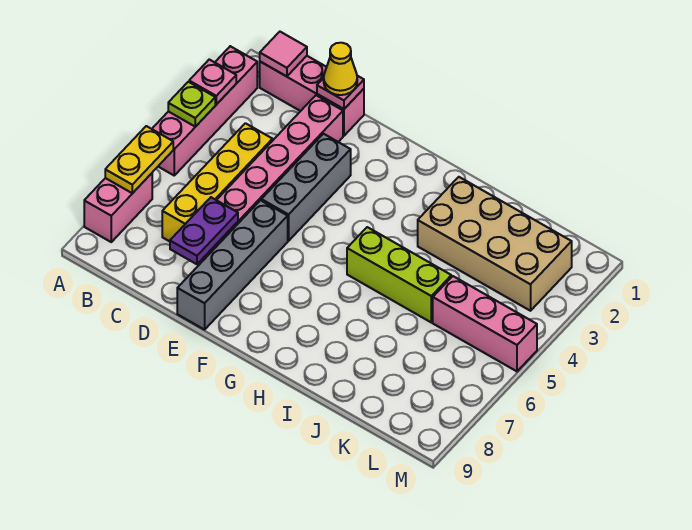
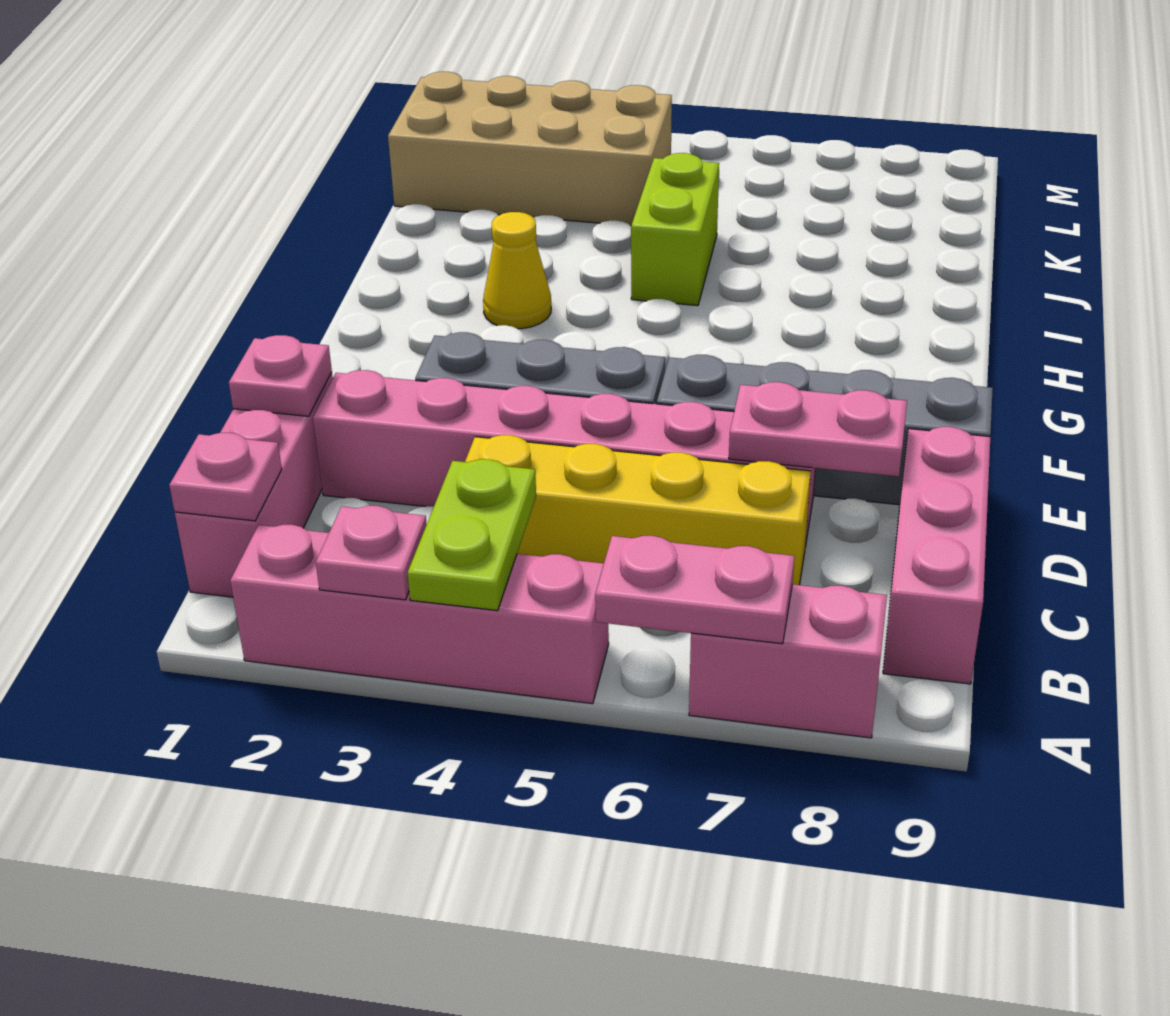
lime 1x1 plate [168,82,215,127] -> lime 1x2 plate [407,459,536,611]
yellow 1x2 plate [105,126,173,193] -> pink 1x2 plate [595,536,794,644]
pink 1x1 tile [260,32,307,76] -> pink 1x1 plate [169,433,282,521]
yellow 1x1 cone [324,43,357,95] -> yellow 1x1 cone moved to [483,212,551,329]
purple 1x2 plate [170,197,238,264] -> pink 1x2 plate [729,382,907,476]
lime 1x3 brick [347,227,451,322] -> lime 1x2 brick [631,153,719,306]
tan 2x4 brick [418,177,572,311] -> tan 2x4 brick turned to [388,72,672,226]
pink 1x3 brick [433,276,537,371] -> pink 1x3 brick moved to [883,427,990,684]

